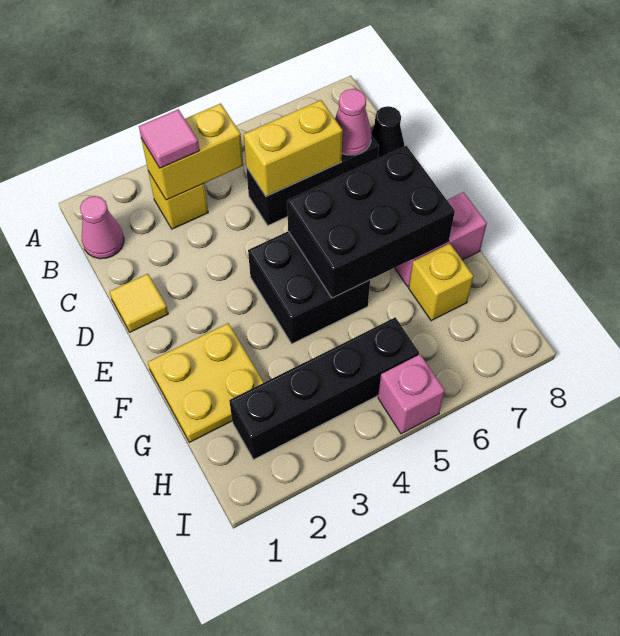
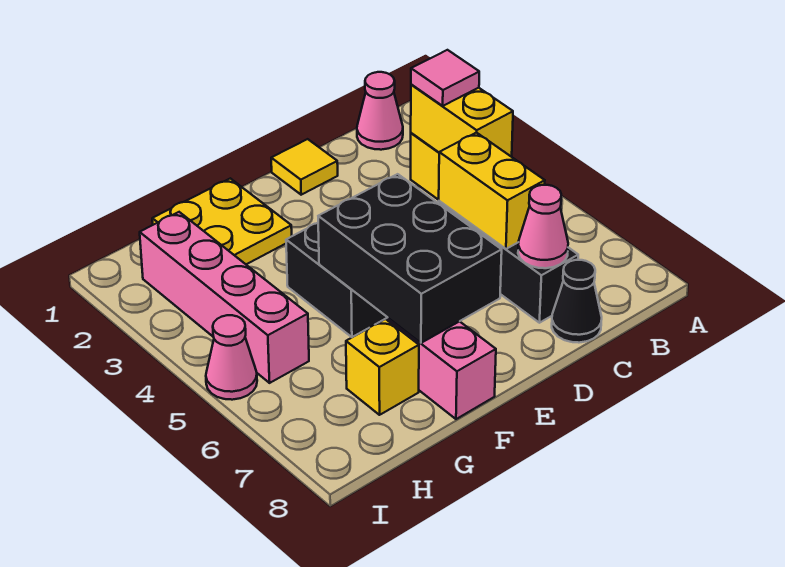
black 1x4 brick [229,317,419,460] -> pink 1x4 brick [140,212,309,383]
pink 1x1 brick [378,354,445,434] -> pink 1x1 cone [206,315,257,400]

